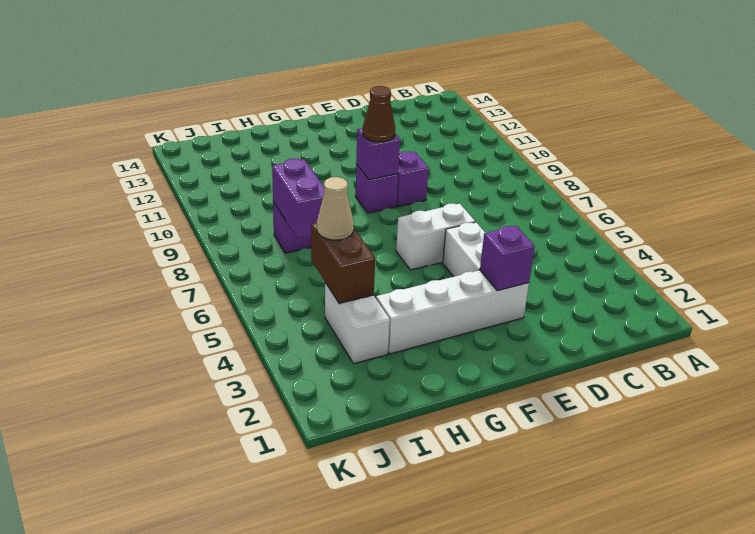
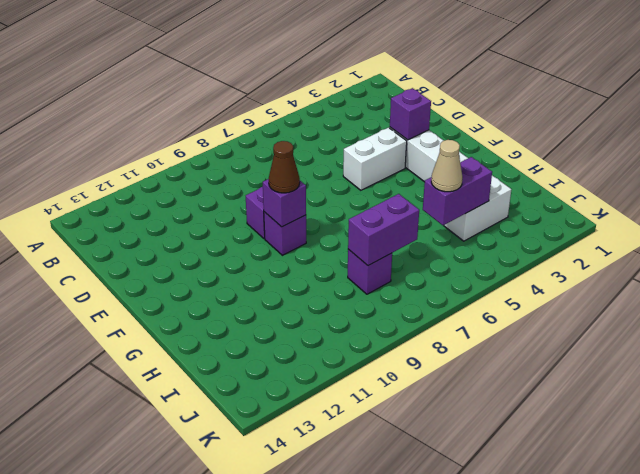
white 1x2 brick [396,203,475,270] -> none
brown 1x2 brick [311,222,375,304] -> purple 1x2 brick [423,157,492,225]

